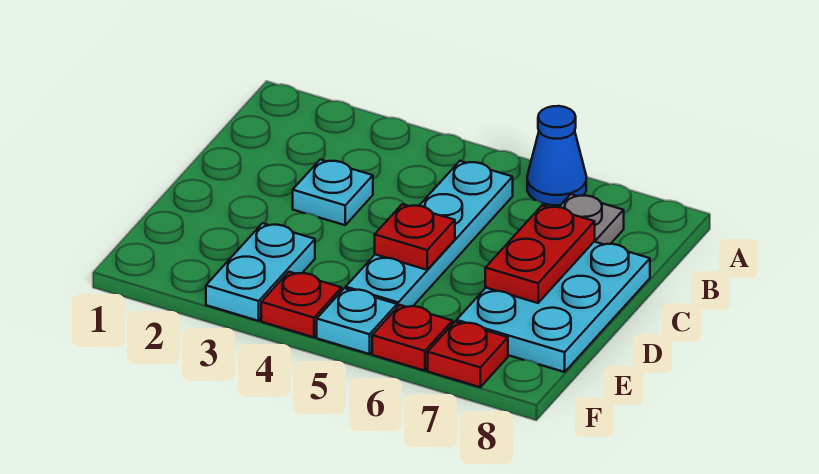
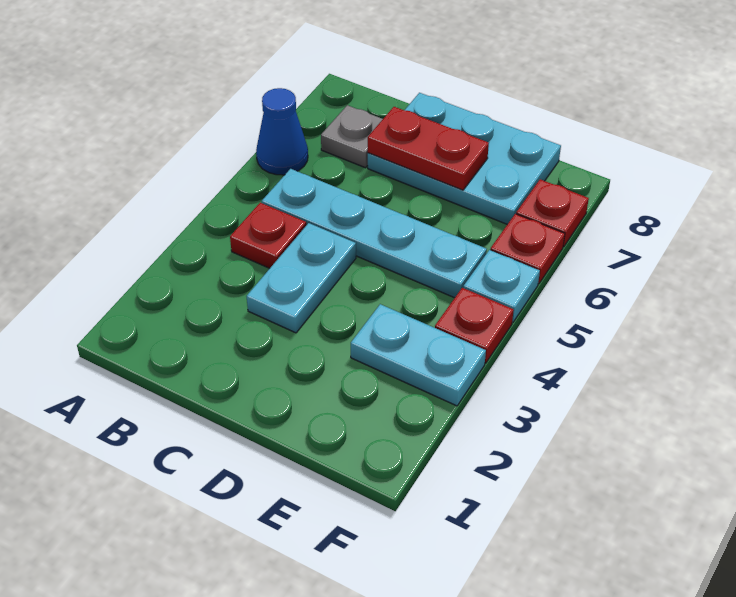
cyan 1x1 plate [293,160,373,225] -> cyan 1x2 plate [247,223,356,333]
red 1x1 plate [375,204,455,270] -> red 1x1 plate moved to [230,203,306,268]

